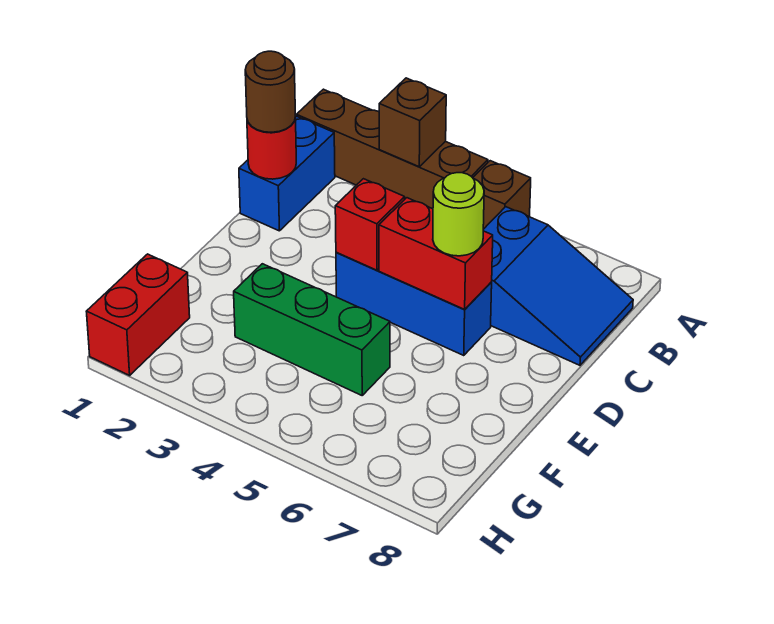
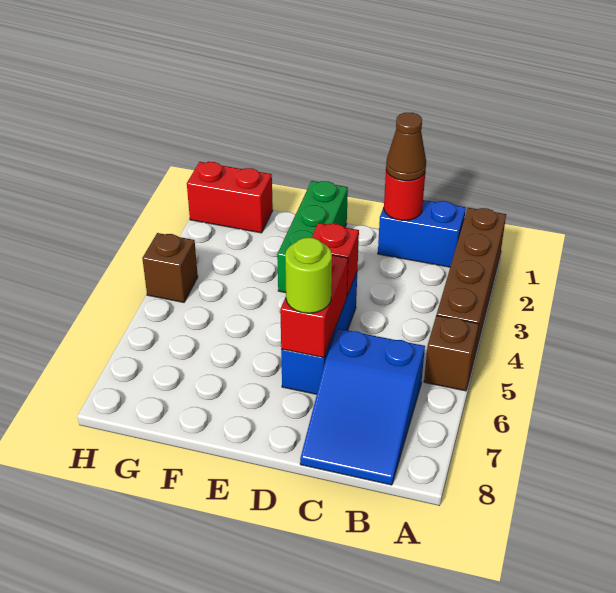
brown 1x1 brick [379,78,446,167] -> brown 1x1 brick moved to [142,233,198,302]
brown 1x1 round brick [245,51,295,132] -> brown 1x1 cone [386,113,426,181]
green 1x3 brick [234,264,390,395] -> green 1x3 brick moved to [277,181,348,293]

